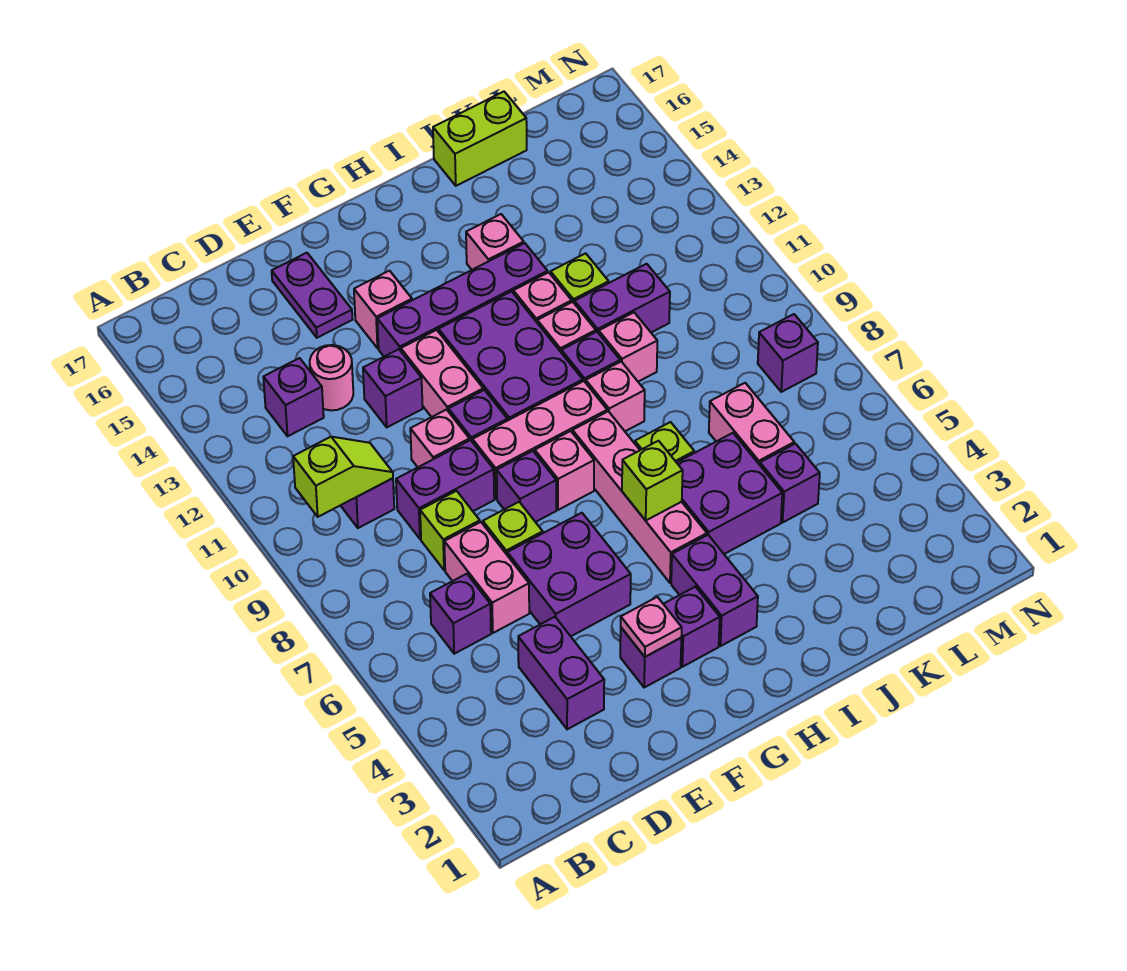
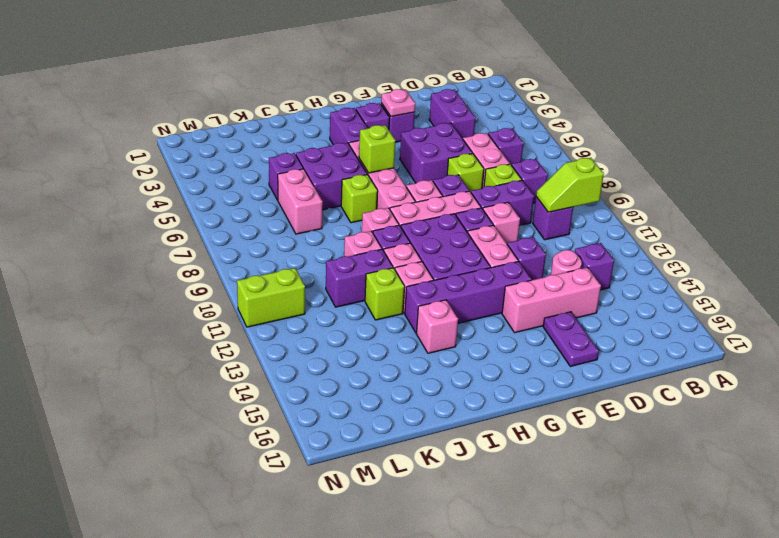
pink 1x1 brick [354,271,412,348] -> pink 1x3 brick [502,268,601,333]
lime 1x2 brick [433,92,527,186] -> lime 1x2 brick moved to [237,268,305,327]
purple 1x1 brick [758,314,818,392] -> purple 1x1 brick moved to [512,159,548,203]

